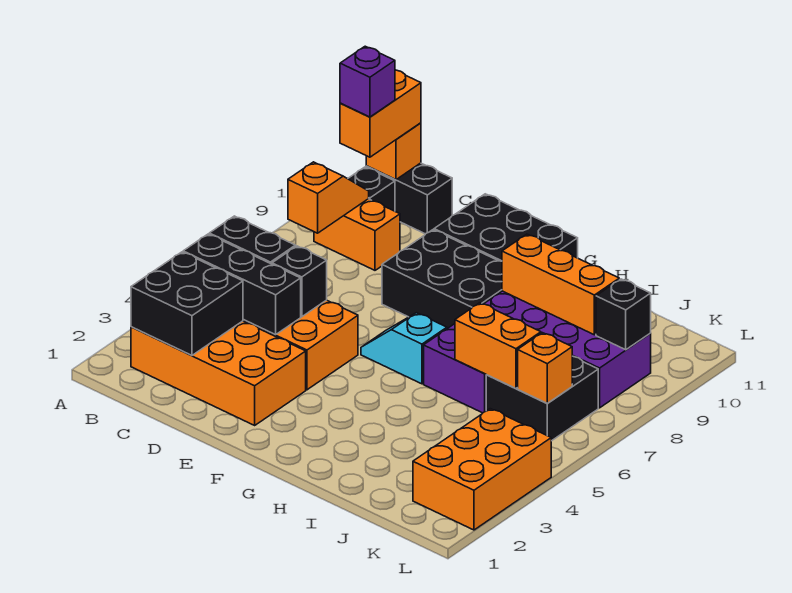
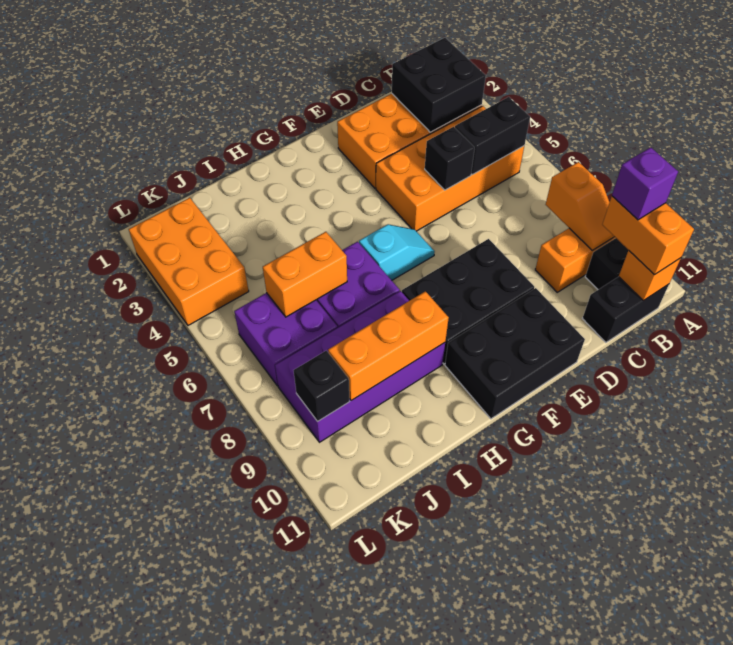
black 1x3 brick [183,234,301,335] -> none
black 2x2 brick [486,356,598,441] -> purple 2x2 brick [234,293,338,386]
orange 1x1 brick [518,333,572,403] -> none

